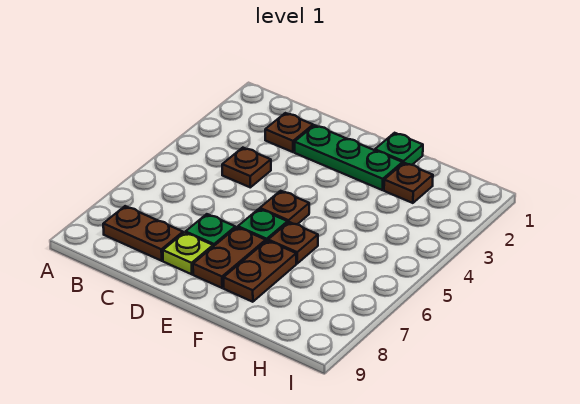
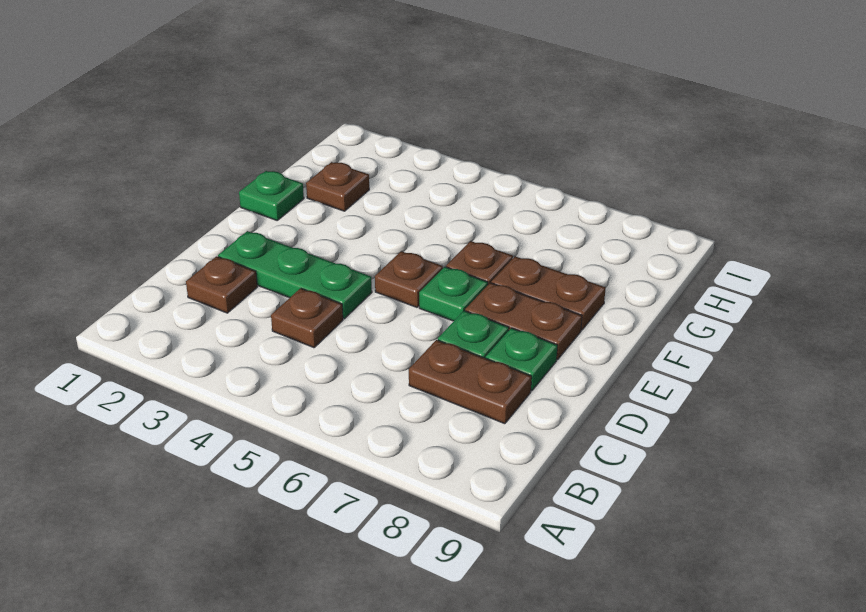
brown 1x2 plate [103,206,183,261] -> brown 1x2 plate turned to [409,340,532,424]
green 1x3 plate [295,125,403,190] -> green 1x3 plate turned to [218,231,372,319]
lime 1x1 plate [163,232,213,274] -> green 1x1 plate [486,328,558,391]

